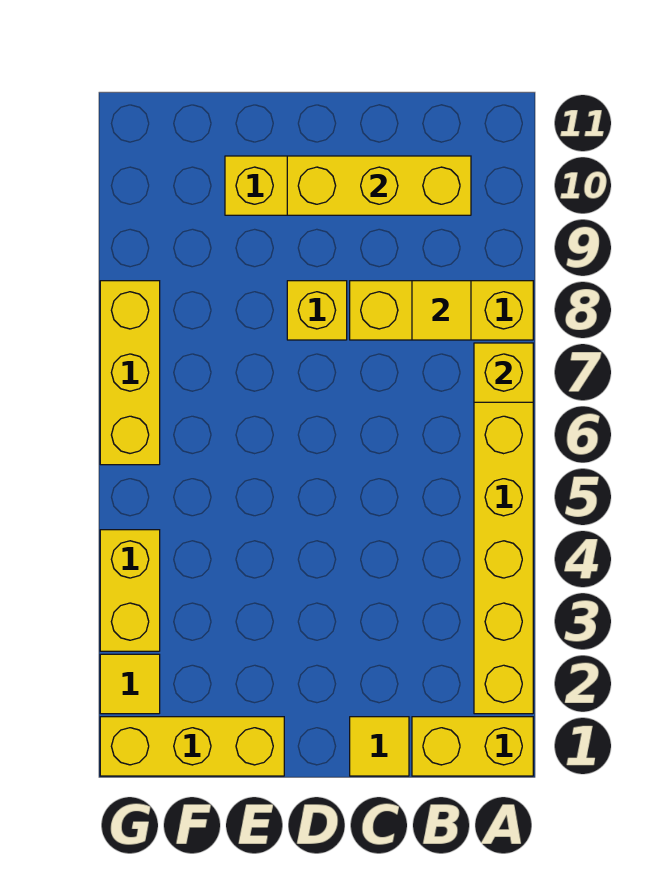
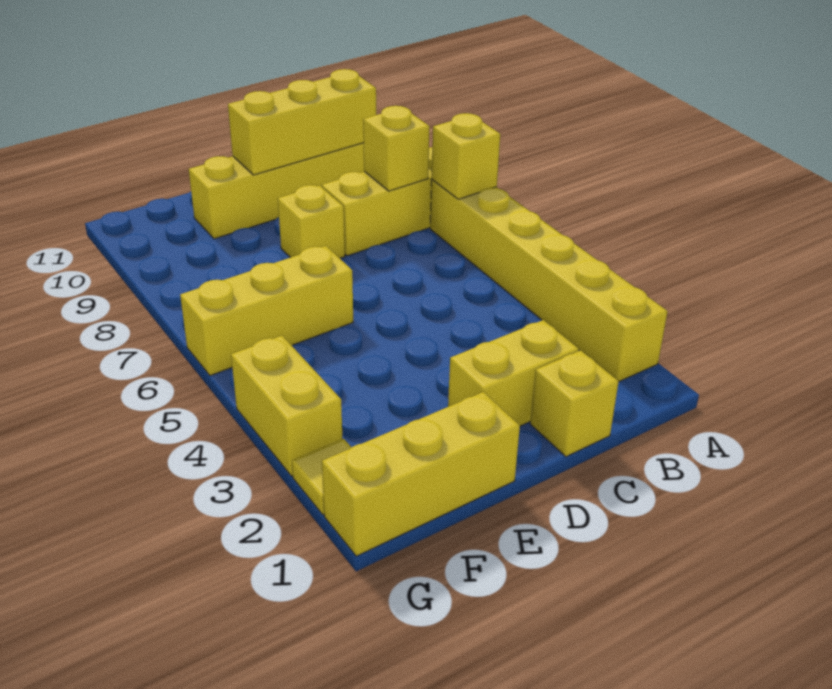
yellow 1x2 brick [412,717,533,776] -> yellow 1x2 brick moved to [448,320,579,426]
yellow 1x1 tile [412,281,471,340] -> yellow 1x1 brick [363,106,430,191]
yellow 1x1 tile [350,717,409,776] -> yellow 1x1 brick [530,350,619,457]
yellow 1x3 brick [100,281,160,465] -> yellow 1x3 brick turned to [180,246,353,376]

